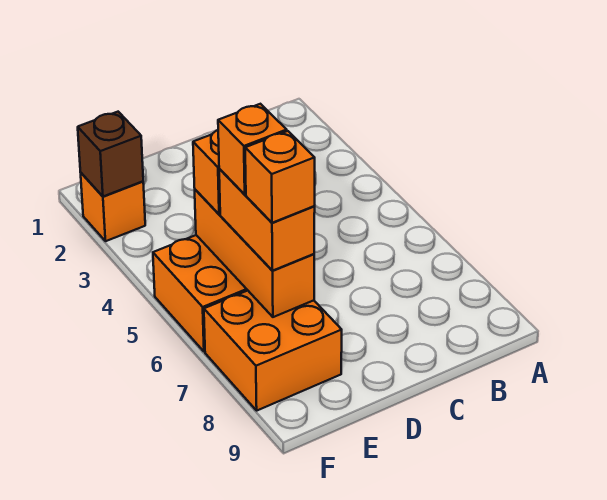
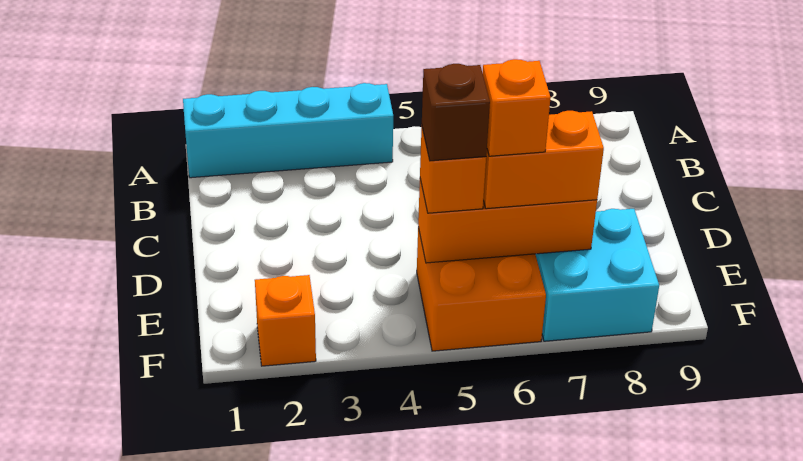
none -> cyan 1x4 brick [183,83,393,178]
orange 2x2 brick [204,291,342,410] -> cyan 2x2 brick [535,209,659,341]
orange 1x1 brick [245,131,315,223] -> none
brown 1x1 brick [78,112,143,196] -> brown 1x1 brick moved to [422,64,490,161]

